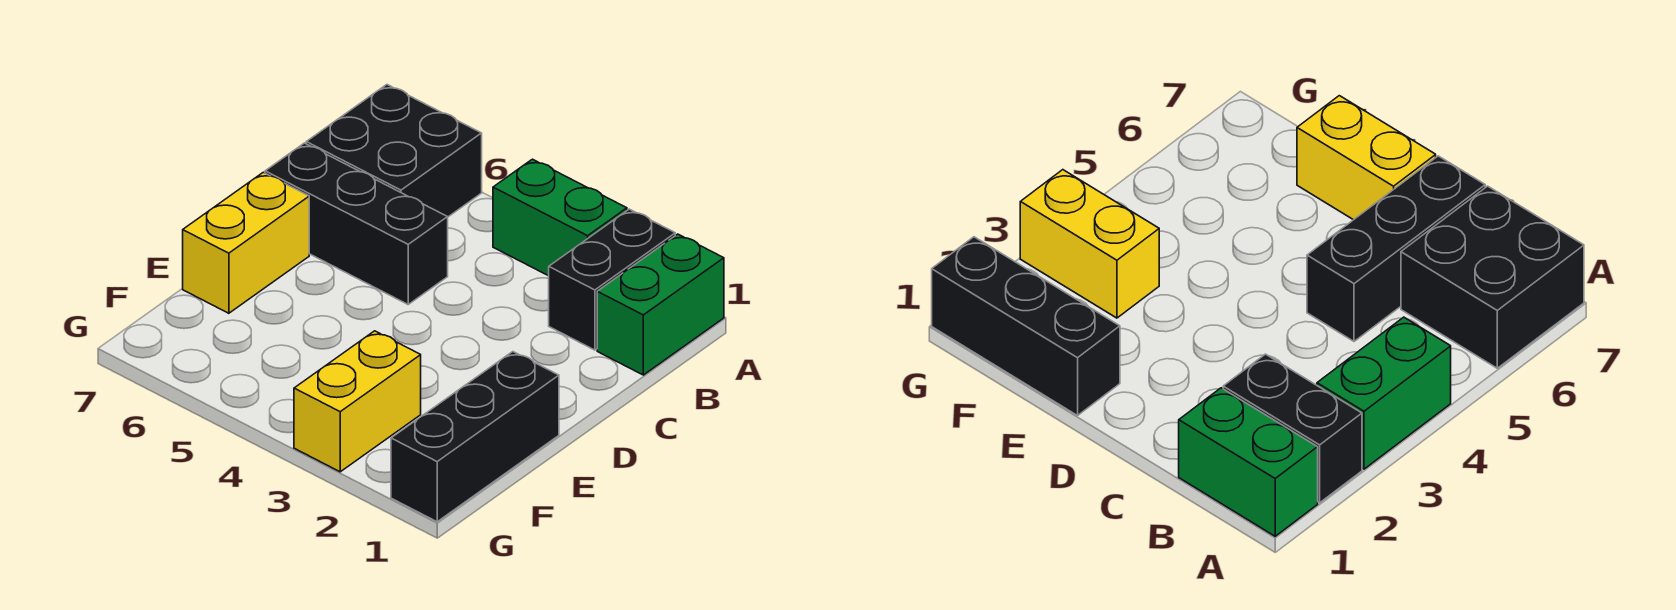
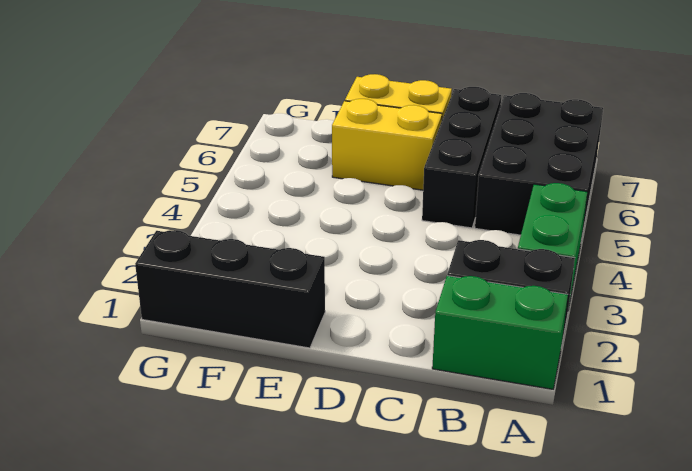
black 2x2 brick [306,85,482,217] -> black 2x3 brick [475,93,603,239]
yellow 1x2 brick [294,331,421,472] -> yellow 1x2 brick moved to [332,99,442,190]

